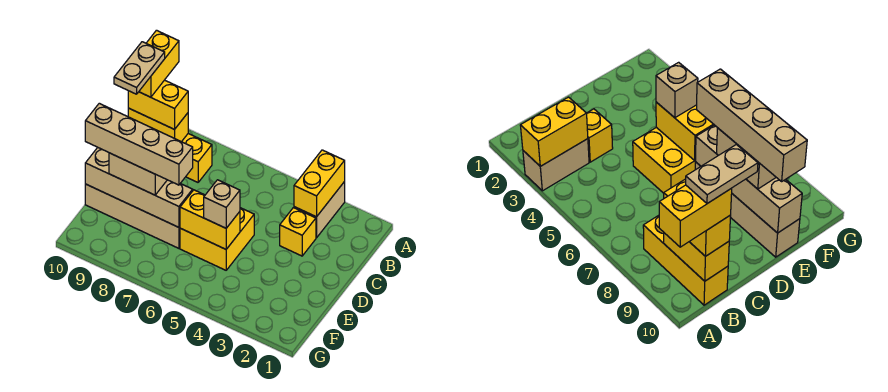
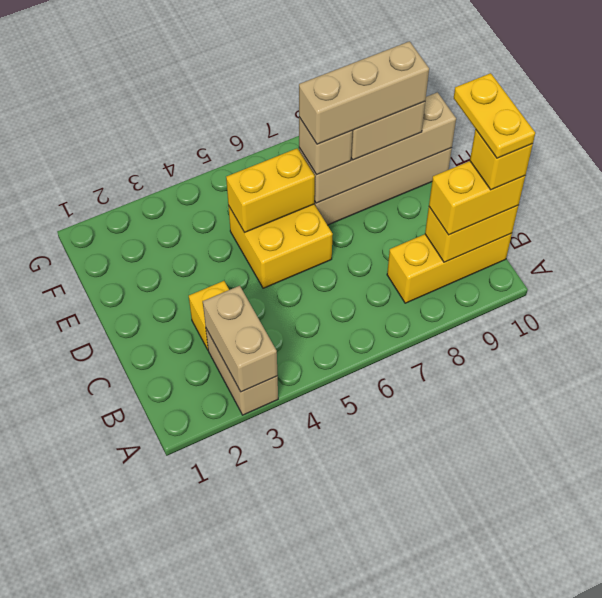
yellow 1x2 brick [294,150,345,217] -> tan 1x2 brick [203,286,278,392]
yellow 1x2 brick [139,30,179,97] -> yellow 1x1 brick [470,129,533,190]
tan 1x2 plate [114,42,165,94] -> yellow 1x2 plate [454,73,535,158]
tan 1x1 brick [204,180,240,228] -> tan 1x1 brick moved to [299,117,352,174]
tan 1x4 brick [85,103,193,185] -> tan 1x3 brick [299,41,429,144]

